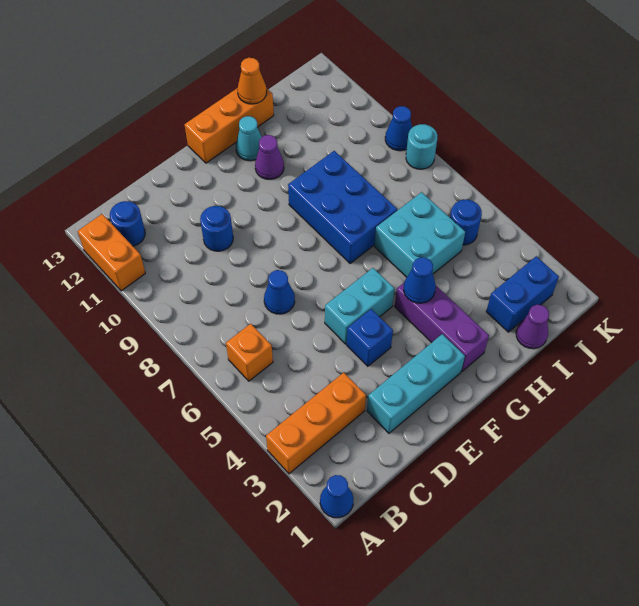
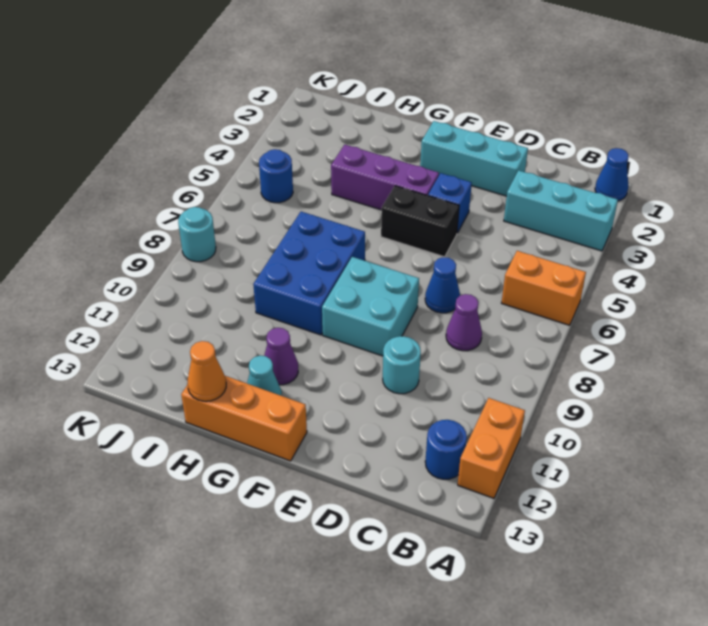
orange 1x3 brick [266,372,366,474] -> cyan 1x3 brick [504,170,618,251]
orange 1x1 brick [226,324,273,381] -> orange 1x2 brick [502,251,586,325]
blue 1x1 round brick [200,206,233,251] -> cyan 1x1 round brick [383,336,421,394]
cyan 1x2 brick [325,268,394,344] -> black 1x2 brick [381,186,459,257]
purple 1x3 brick [395,283,489,371] -> purple 1x3 brick turned to [331,145,439,210]
blue 1x1 cone [404,257,436,303] -> none
cyan 2x2 brick [374,192,465,277] -> cyan 2x2 brick moved to [322,257,419,356]
purple 1x1 cone [516,305,549,349] -> purple 1x1 cone moved to [446,294,482,351]
blue 1x2 brick [486,256,559,332] -> none
blue 1x1 cone [385,106,412,151] -> none

